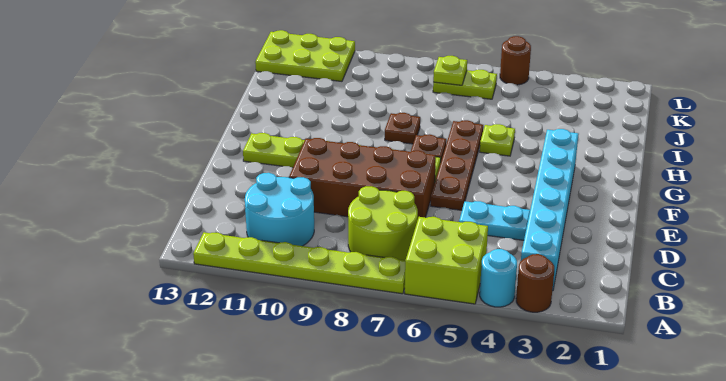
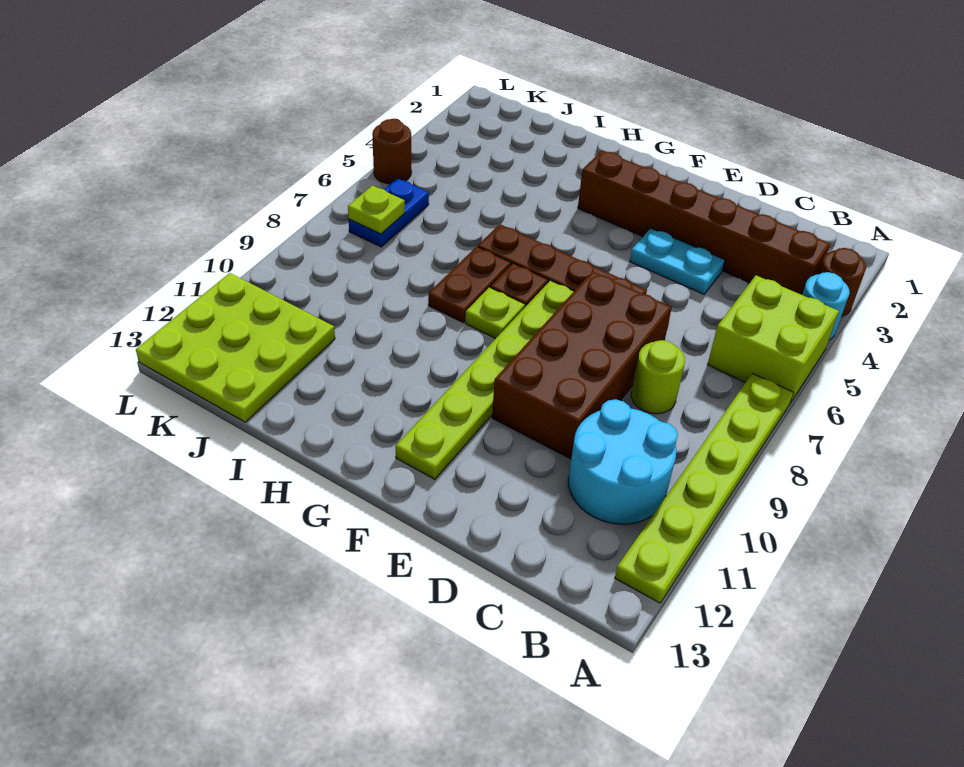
cyan 1x6 brick [521,129,578,291] -> brown 1x6 brick [578,150,830,295]
lime 2x2 round brick [348,186,418,260] -> lime 1x1 round brick [631,340,685,414]
cyan 1x2 plate [459,201,530,240] -> cyan 1x2 plate turned to [630,228,725,294]
lime 1x1 plate [480,124,515,156] -> lime 1x1 plate moved to [465,287,525,339]
brown 1x1 plate [385,113,420,144] -> brown 1x2 plate [428,247,511,322]
lime 1x2 plate [433,70,497,99] -> blue 1x2 plate [349,178,429,247]
lime 2x3 plate [255,30,355,81] -> lime 3x3 plate [136,273,335,422]

